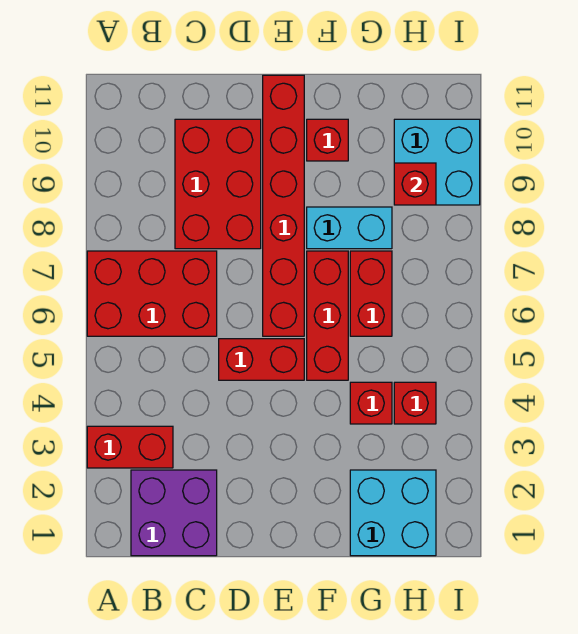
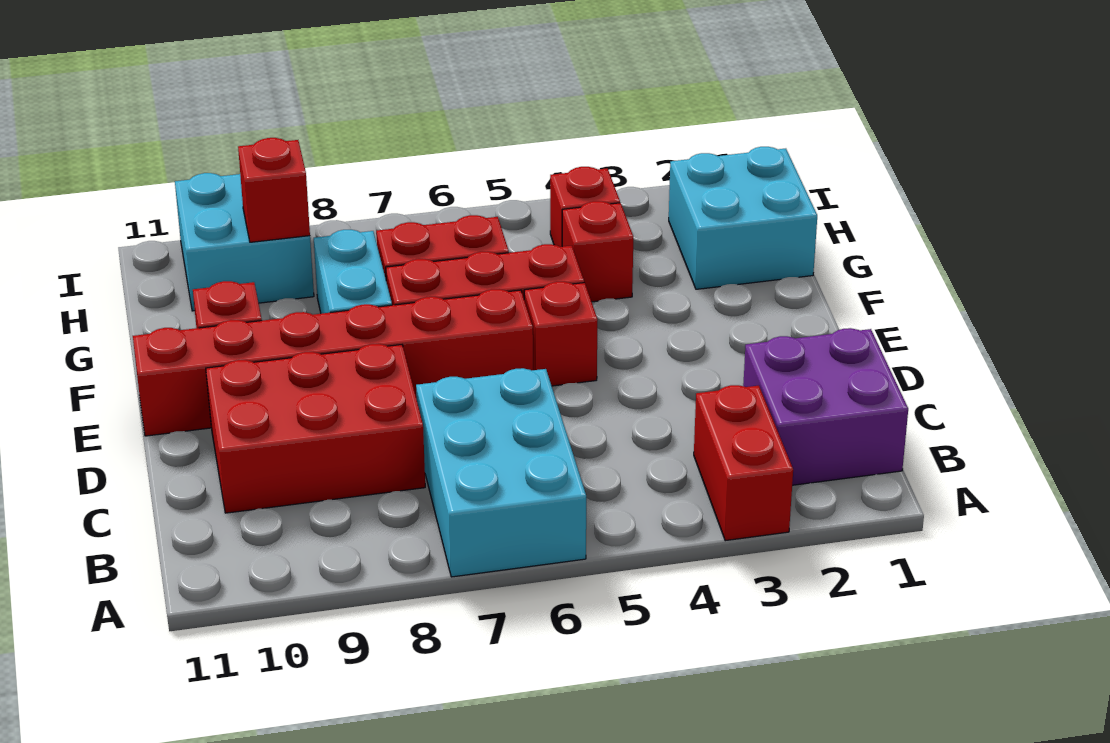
red 2x3 brick [87,251,217,336] -> cyan 2x3 brick [416,368,586,577]
red 1x2 brick [219,339,304,380] -> red 1x1 brick [524,282,598,386]

